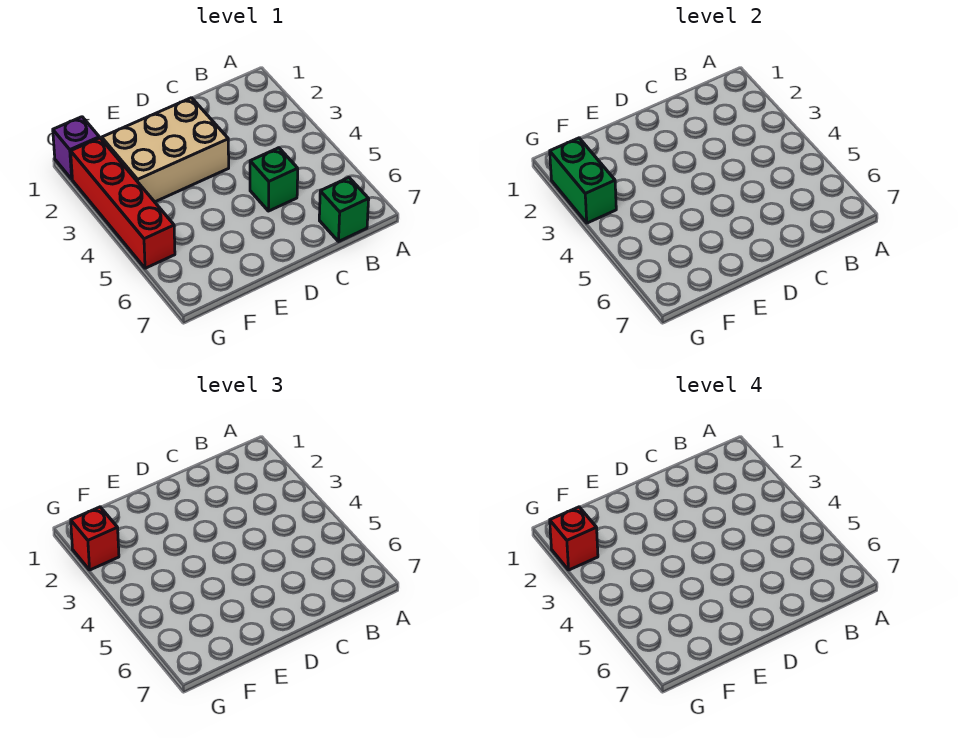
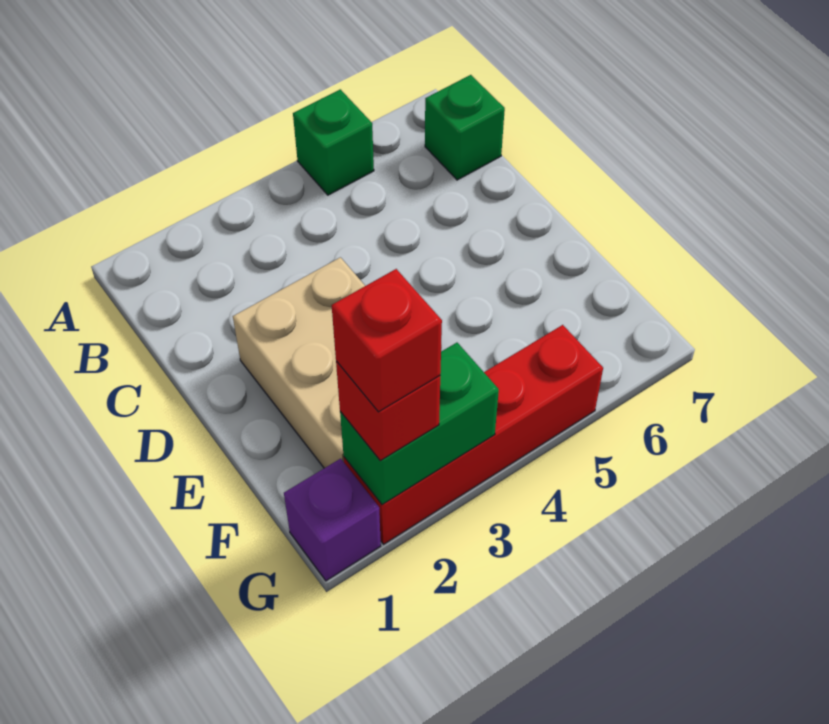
green 1x1 brick [250,148,298,211] -> green 1x1 brick moved to [293,89,374,195]

